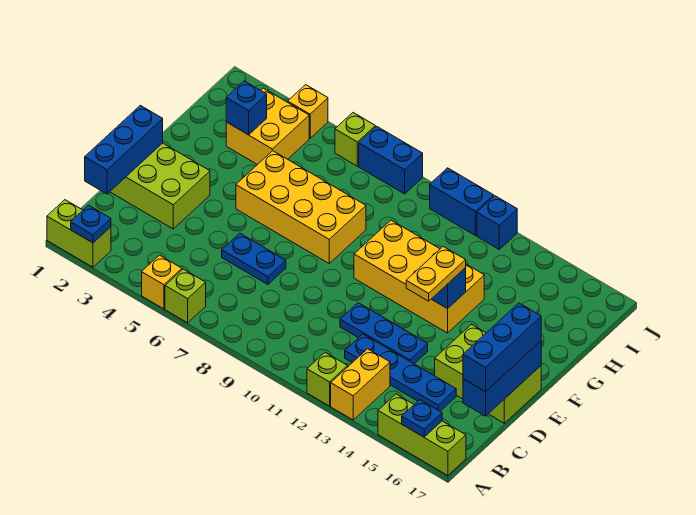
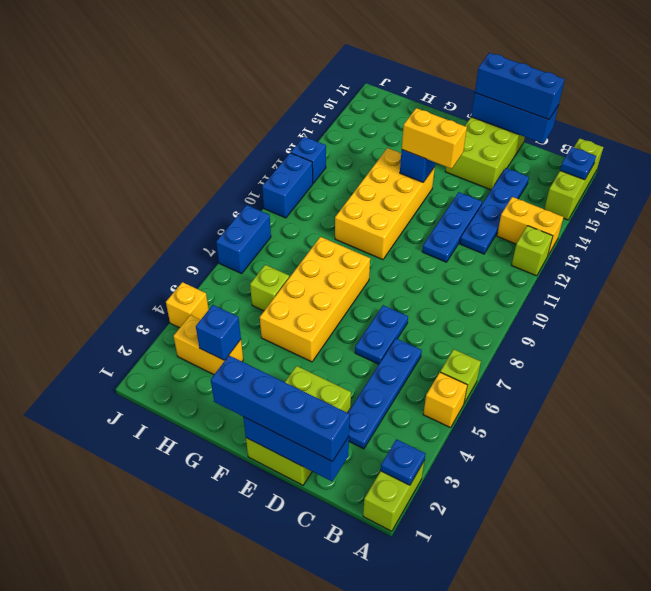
none -> blue 1x4 brick [211,356,350,462]
none -> blue 1x4 plate [348,338,422,449]
yellow 1x2 plate [406,247,466,301] -> yellow 1x2 brick [402,108,467,169]
yellow 2x2 brick [226,88,309,165] -> yellow 1x2 brick [174,315,243,374]
lime 1x1 brick [335,113,375,166] -> lime 1x1 brick moved to [250,265,289,311]

